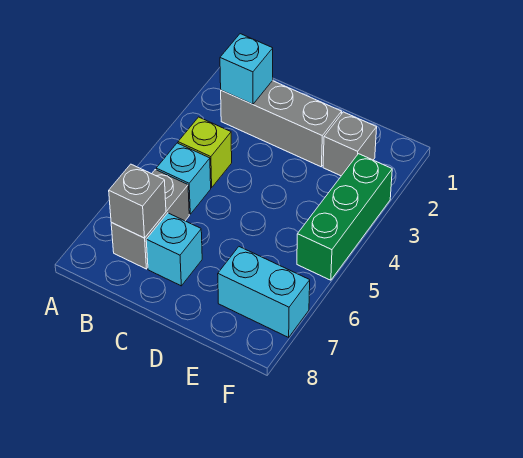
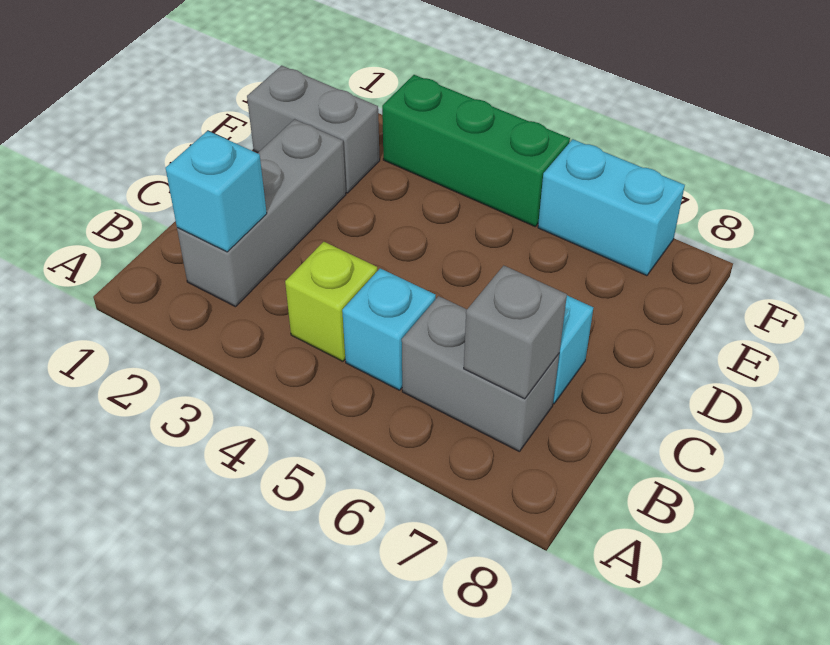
grey 1x1 brick [323,112,377,176] -> grey 1x2 brick [247,66,380,193]
cyan 1x2 brick [218,247,310,337] -> cyan 1x2 brick turned to [538,139,685,276]

